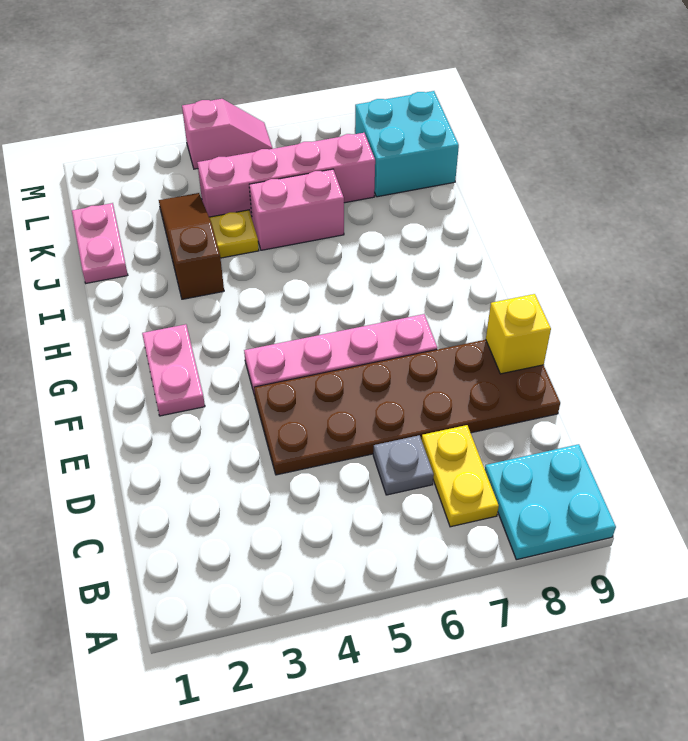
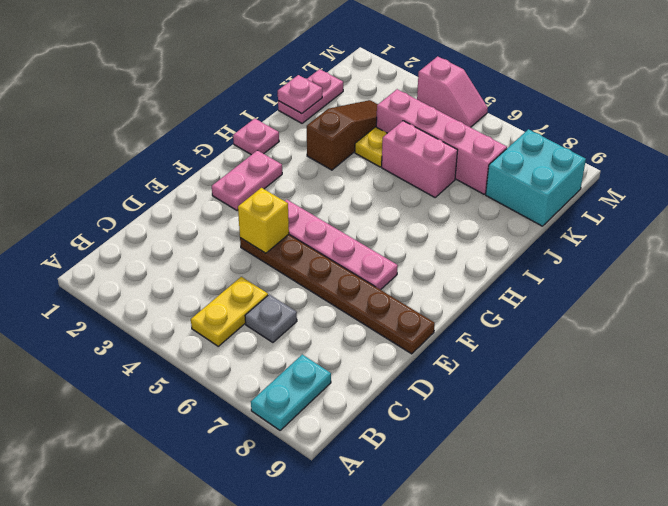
cyan 2x2 plate [485,444,616,560] -> cyan 1x2 plate [251,355,331,430]
yellow 1x2 plate [422,425,499,527] -> yellow 1x2 plate moved to [191,277,268,346]
brown 2x6 plate [254,340,560,475] -> brown 1x6 plate [240,235,435,354]
yellow 1x1 brick [486,294,551,374] -> yellow 1x1 brick moved to [238,188,289,253]
none -> pink 1x1 plate [233,119,279,155]
none -> pink 1x1 plate [278,75,322,114]

